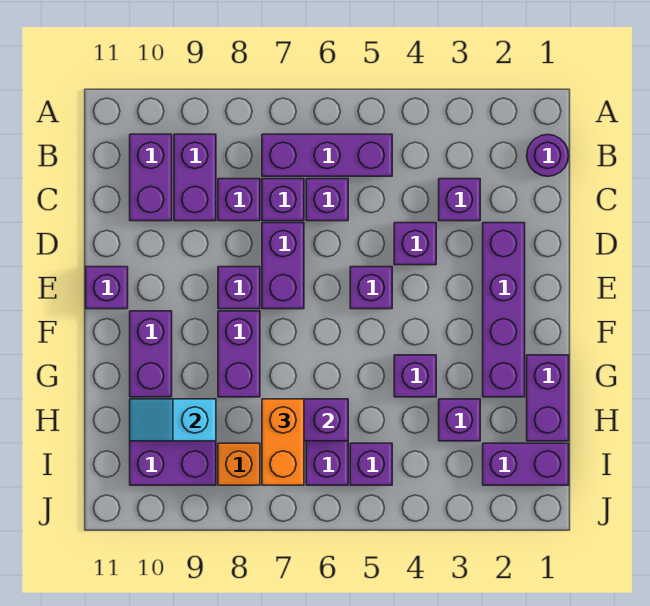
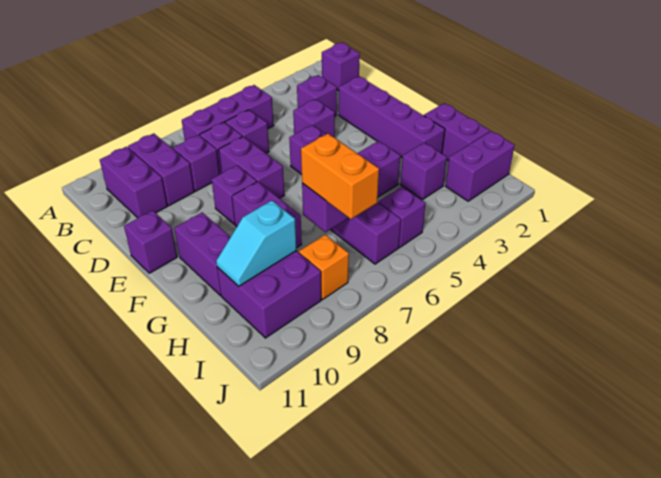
purple 1x1 round brick [527,135,569,176] -> purple 1x1 brick [322,43,360,91]

